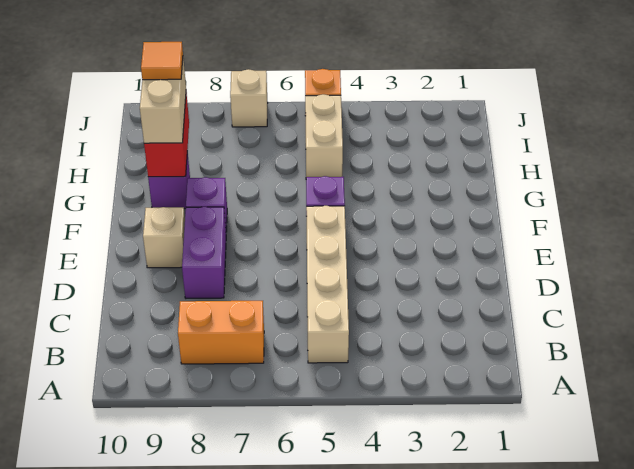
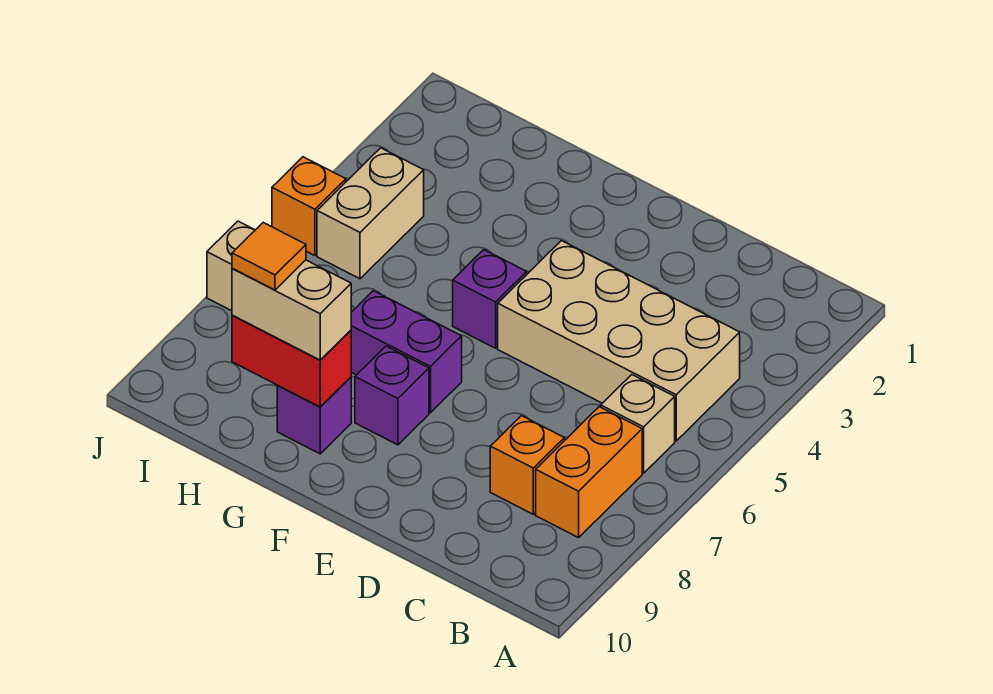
tan 1x4 brick [306,206,349,363] -> tan 2x4 brick [498,241,740,441]
none -> orange 1x1 brick [490,416,564,514]
purple 1x2 brick [182,207,226,298] -> purple 1x2 brick moved to [351,291,462,413]
tan 1x1 brick [143,207,185,268] -> tan 1x1 brick moved to [601,375,675,473]
tan 1x2 brick [305,94,343,177] -> tan 1x2 brick turned to [317,148,424,279]

